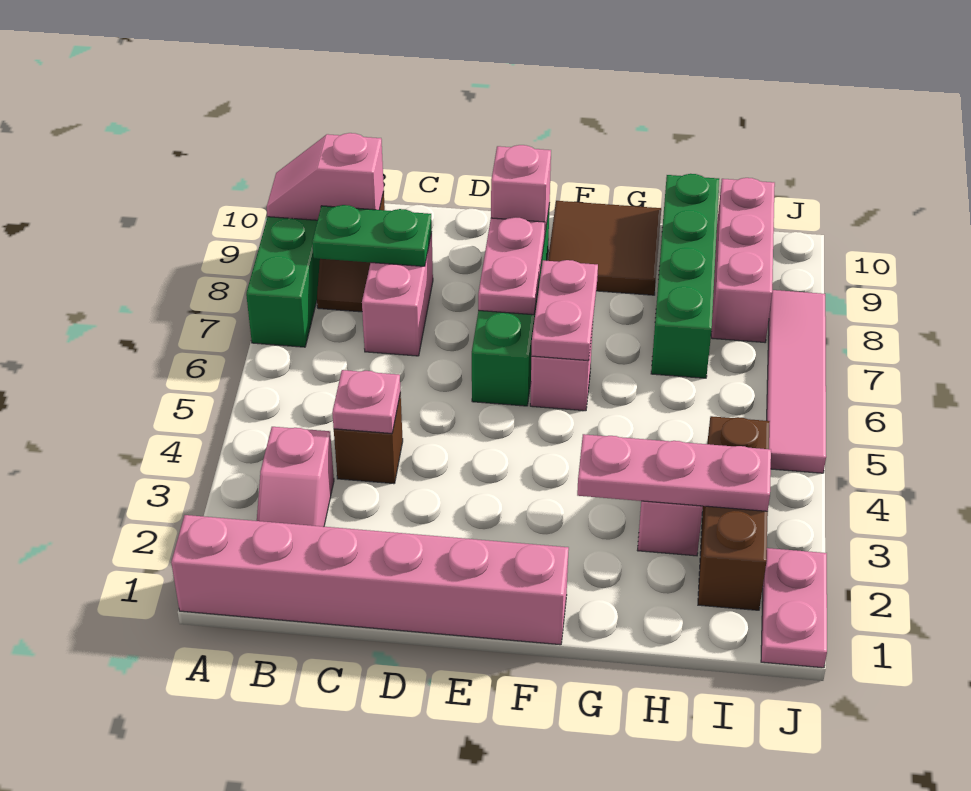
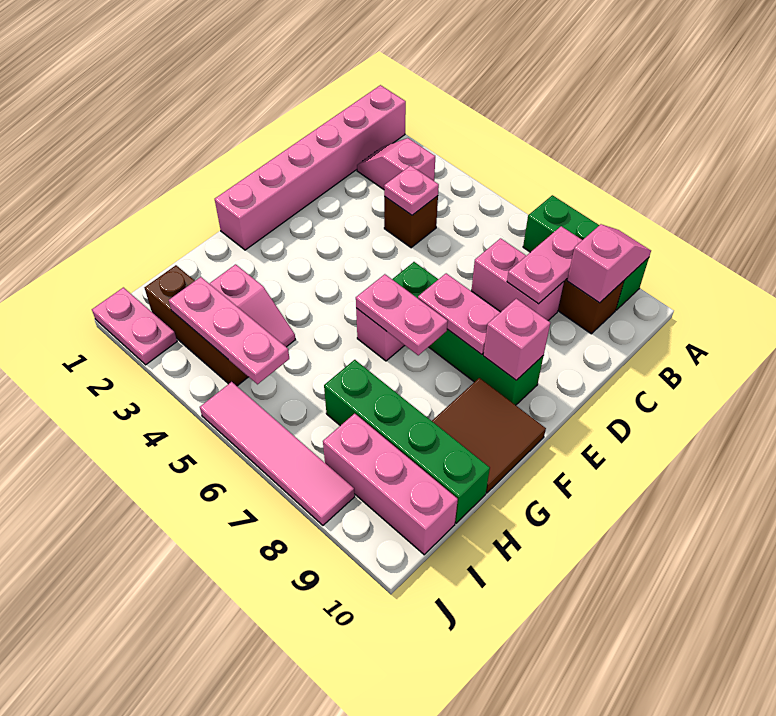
green 1x2 plate [312,205,432,266] -> pink 1x2 plate [507,226,582,304]
pink 1x3 plate [577,434,771,511] -> pink 1x3 plate turned to [169,277,289,384]

